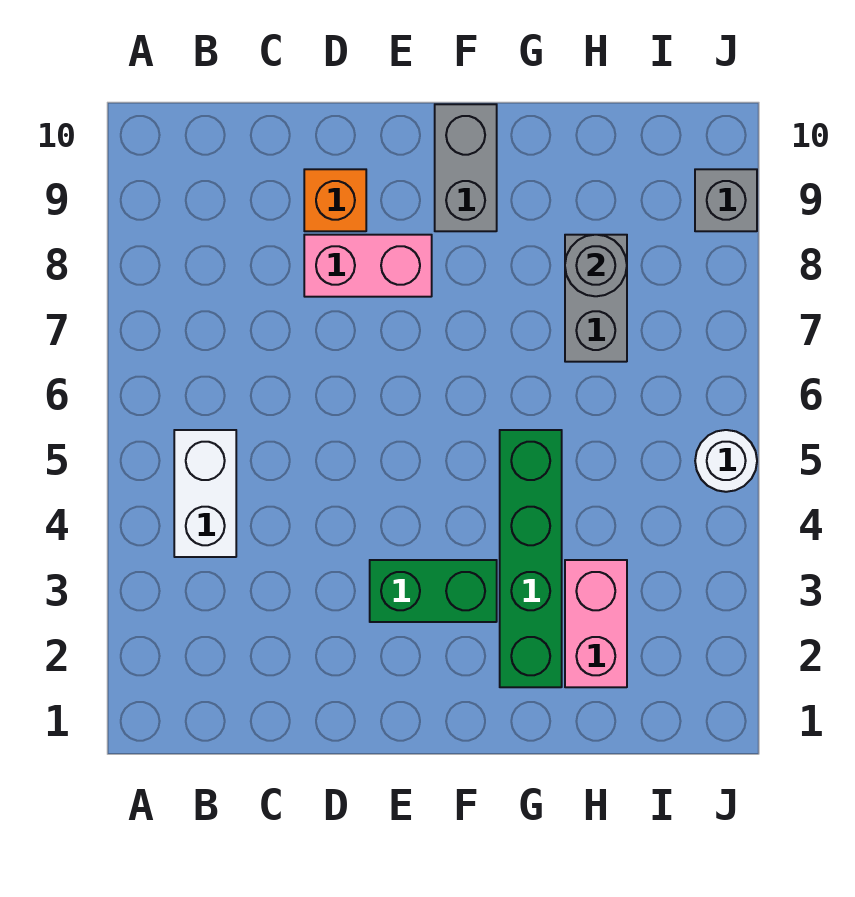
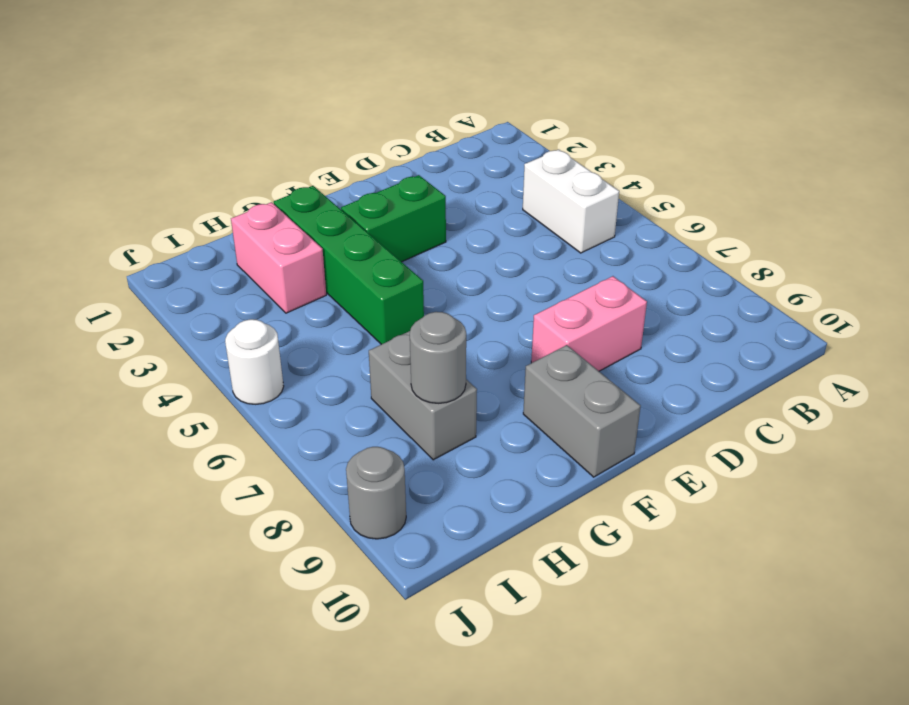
orange 1x1 brick [304,169,366,231] -> none
grey 1x1 brick [695,169,757,231] -> grey 1x1 round brick [346,447,406,539]

